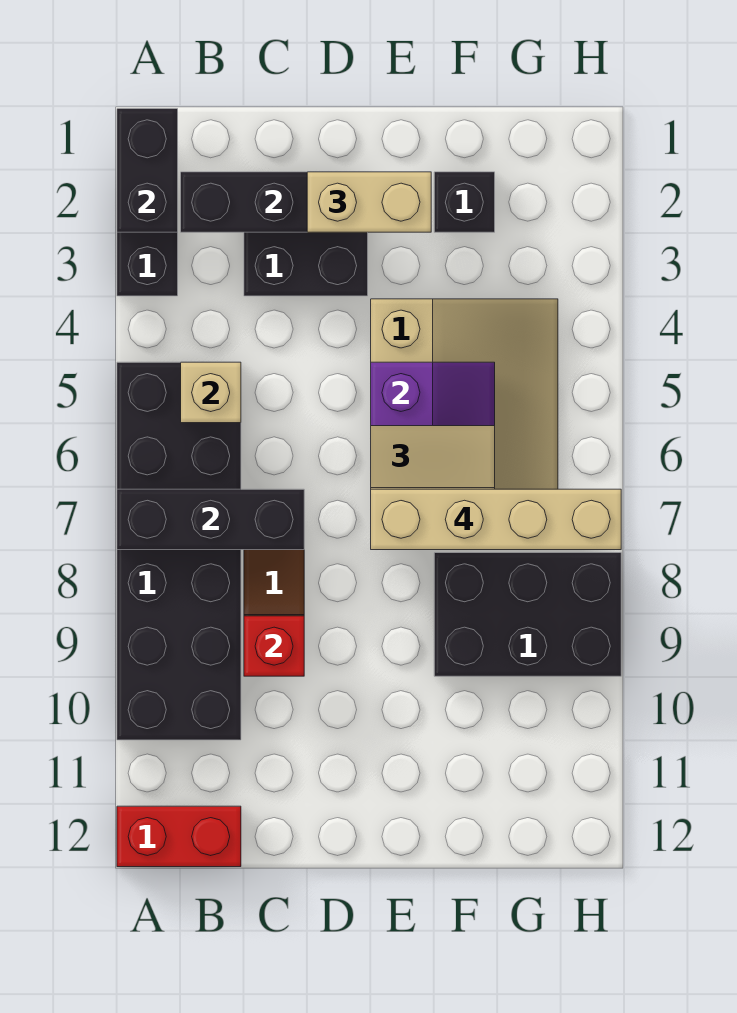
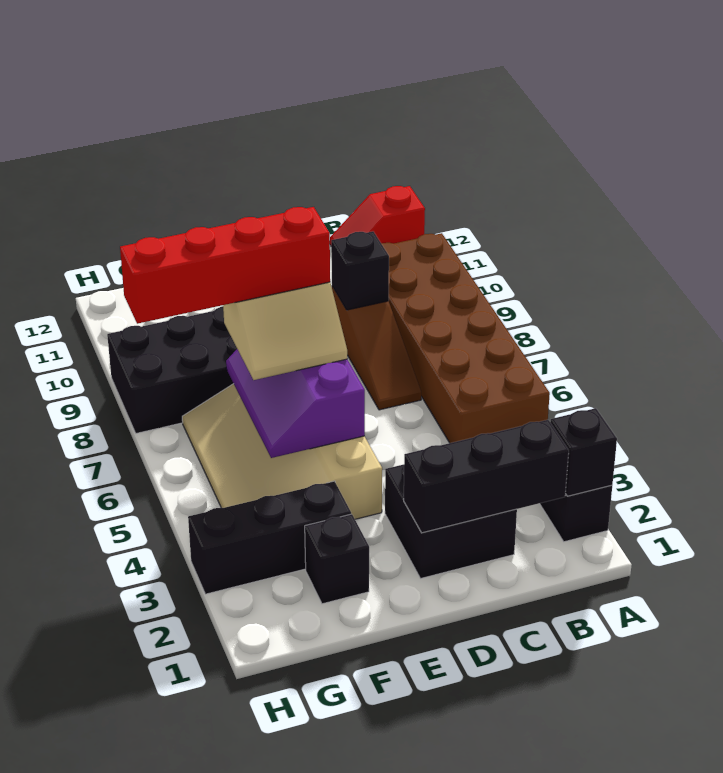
black 1x2 brick [117,109,178,232] -> black 1x1 brick [550,408,617,496]
black 2x6 brick [117,362,241,740] -> brown 2x6 brick [381,233,550,443]
black 1x3 brick [117,489,304,550] -> black 1x3 brick moved to [188,481,351,594]
red 1x2 brick [117,806,241,867] -> red 1x2 slope [330,186,425,246]
tan 1x1 brick [181,362,241,423] -> none
red 1x1 brick [244,616,304,676] -> black 1x1 brick [331,231,389,310]
tan 1x2 brick [307,172,431,232] -> none
tan 1x4 brick [371,489,621,550] -> red 1x4 brick [120,207,330,324]

